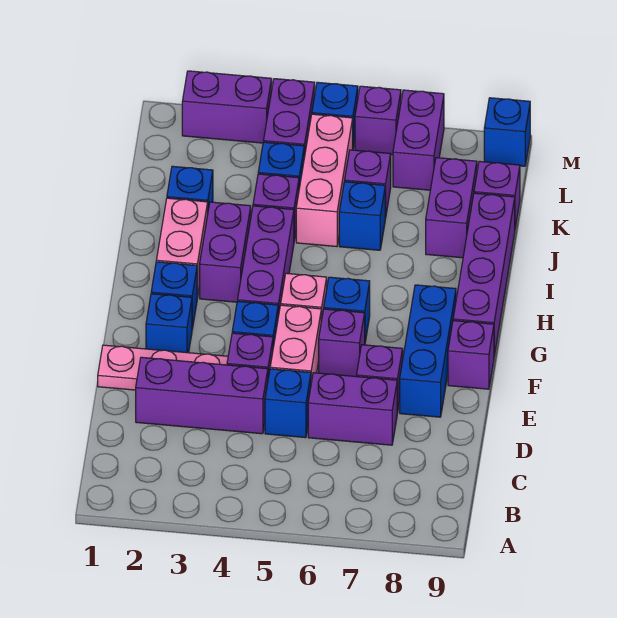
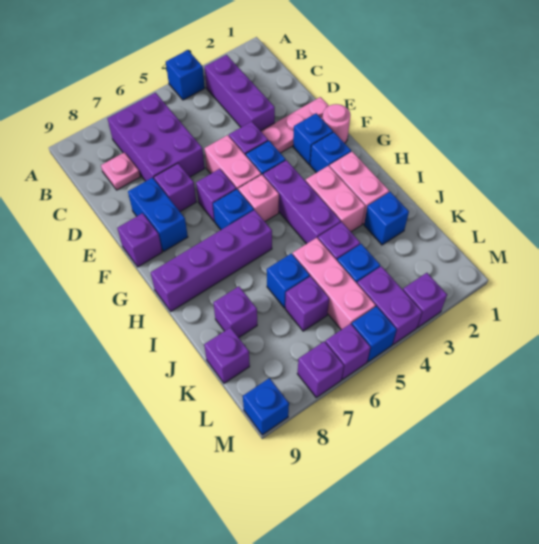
none -> pink 1x1 plate [101,152,140,190]
purple 1x3 brick [136,357,268,434] -> purple 1x3 brick turned to [205,55,275,131]
blue 1x1 brick [265,369,311,438] -> blue 1x1 brick moved to [166,50,205,100]
purple 1x2 brick [308,373,397,445] -> purple 2x3 brick [107,93,205,181]
blue 1x3 brick [400,285,456,417] -> blue 1x2 brick [128,178,188,251]
none -> pink 1x1 round brick [322,104,350,143]
purple 1x4 brick [453,193,515,356] -> purple 1x4 brick turned to [151,210,272,311]
purple 1x2 brick [200,202,251,302] -> pink 1x2 brick [306,166,365,232]
purple 1x2 brick [426,158,477,258] -> purple 1x1 brick [213,286,257,337]
purple 1x2 brick [393,90,444,190] -> purple 1x1 brick [297,341,344,397]
purple 1x2 brick [182,71,272,143] -> purple 1x1 brick [403,273,447,327]

